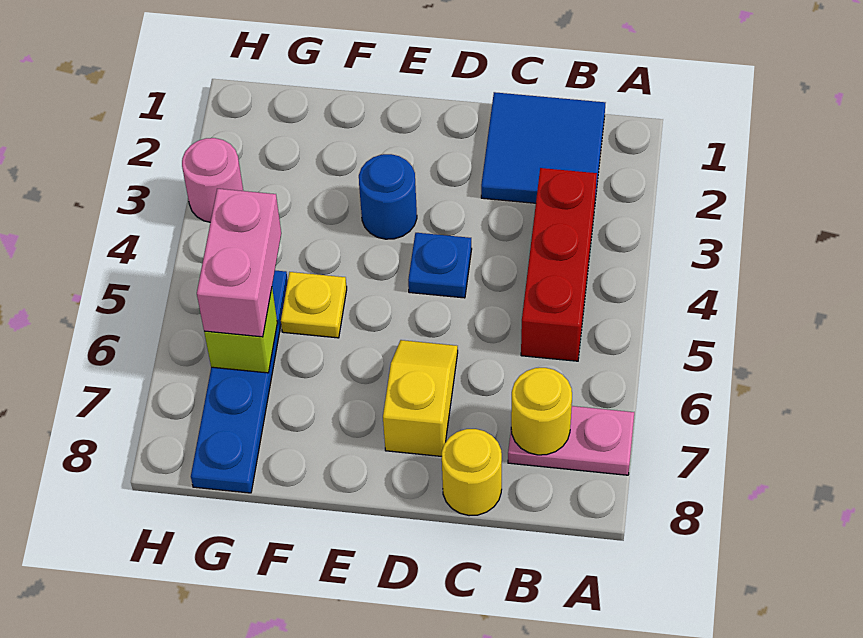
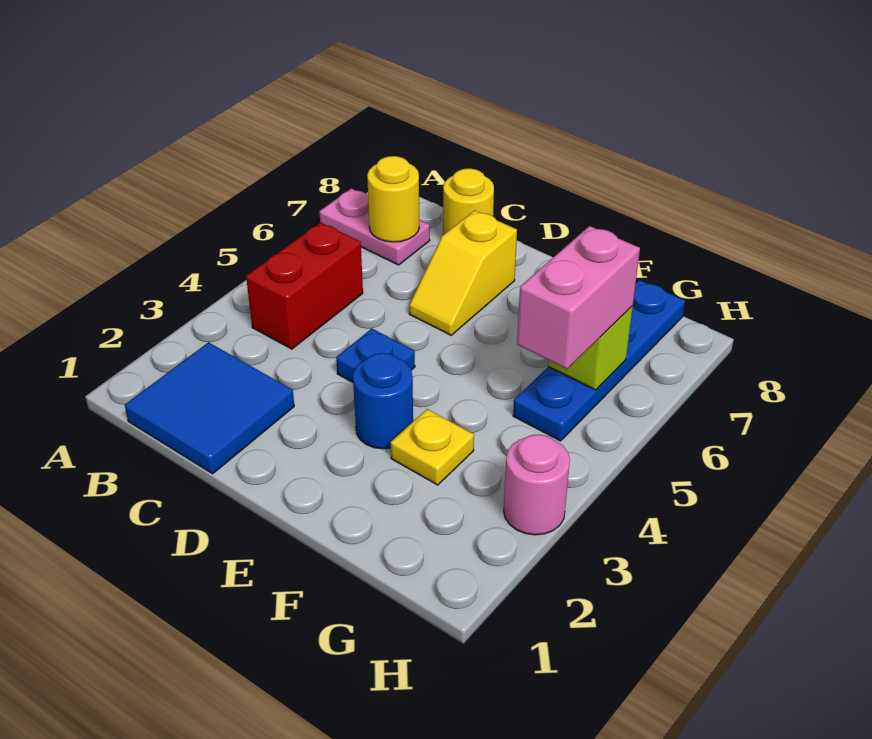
red 1x3 brick [521,168,597,361] -> red 1x2 brick [246,222,363,349]
yellow 1x1 plate [281,272,347,338] -> yellow 1x1 plate moved to [391,409,474,485]

